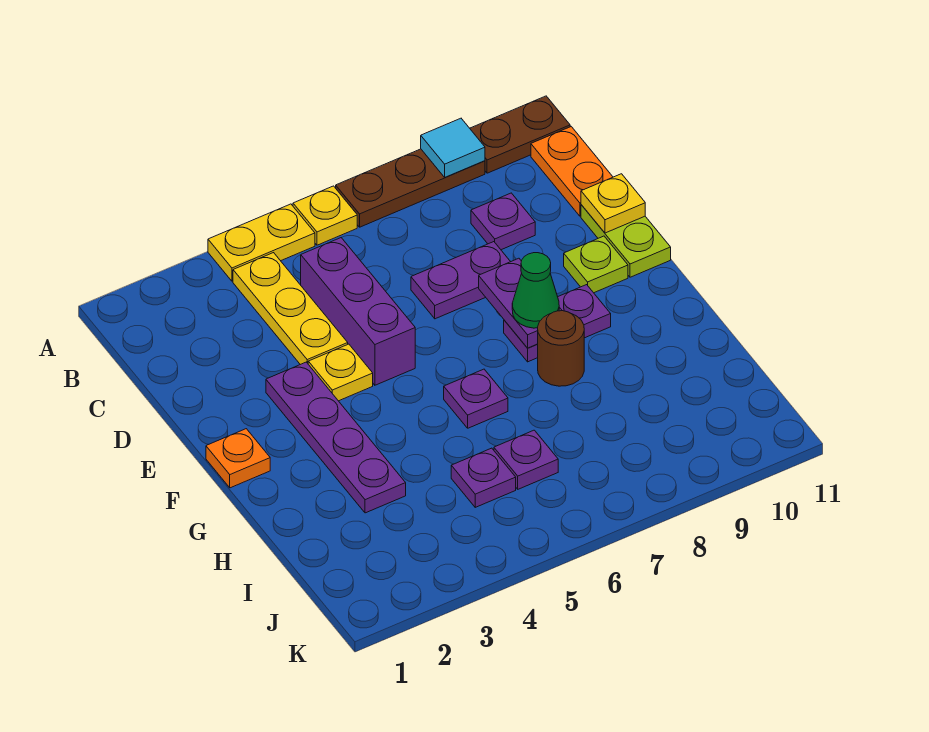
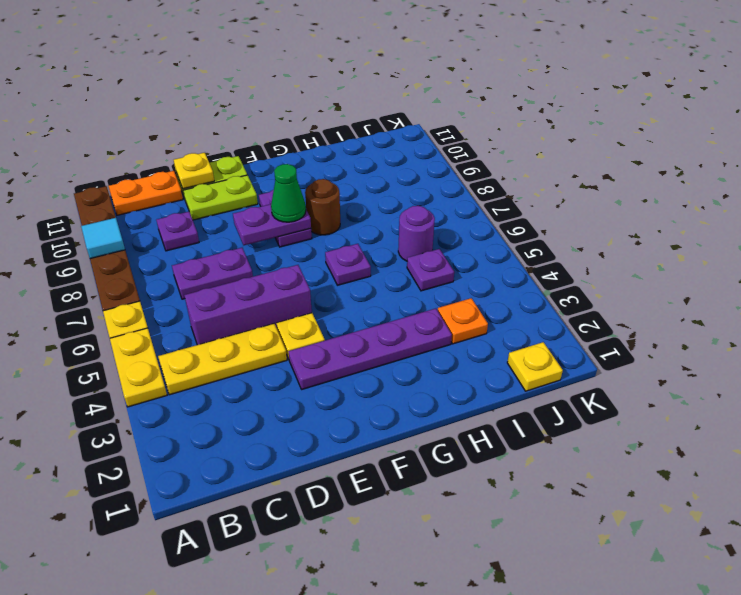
purple 1x2 plate [411,242,510,319] -> purple 1x2 plate turned to [172,248,253,299]
lime 1x1 plate [564,236,628,293] -> lime 1x2 plate [183,175,258,220]
orange 1x1 plate [206,429,270,488] -> orange 1x1 plate moved to [438,298,488,344]
purple 1x1 plate [494,430,558,489] -> purple 1x1 round brick [398,206,435,261]
none -> yellow 1x1 plate [507,342,563,391]

